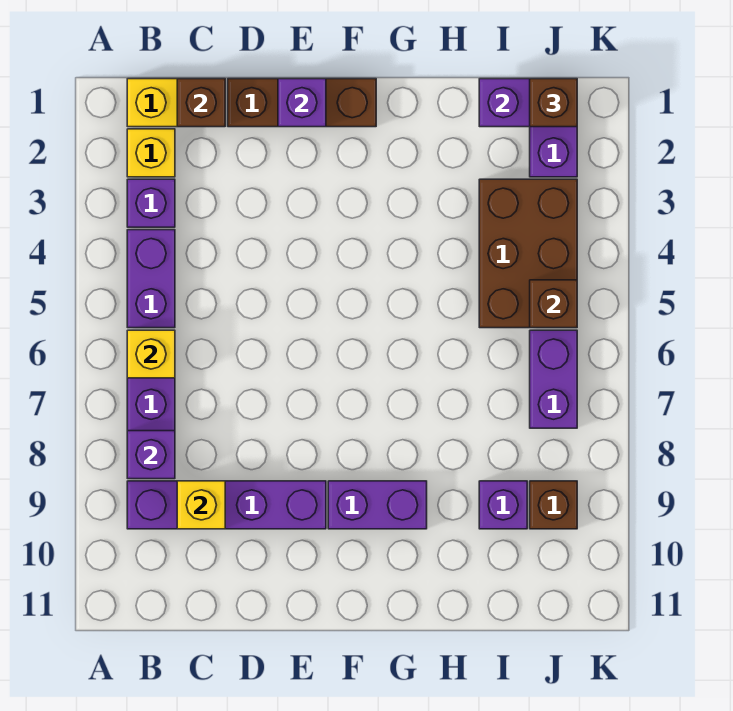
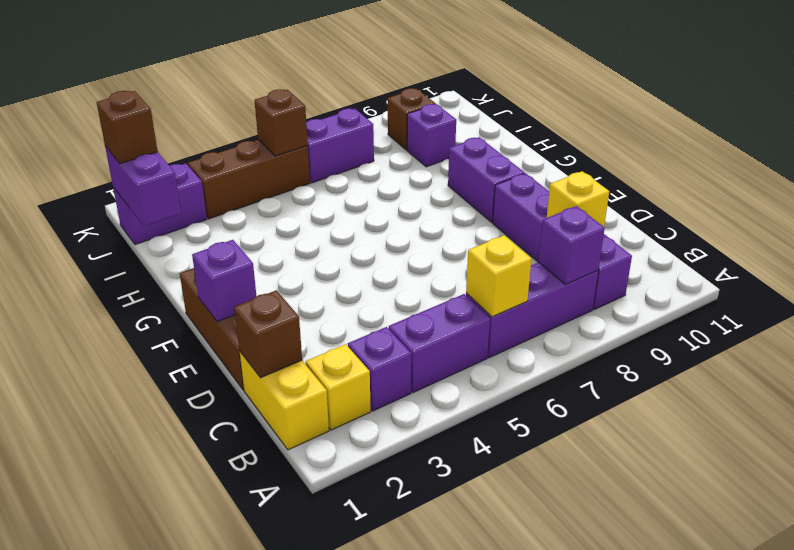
brown 2x3 brick [479,179,577,328] -> brown 1x3 brick [188,140,310,219]

